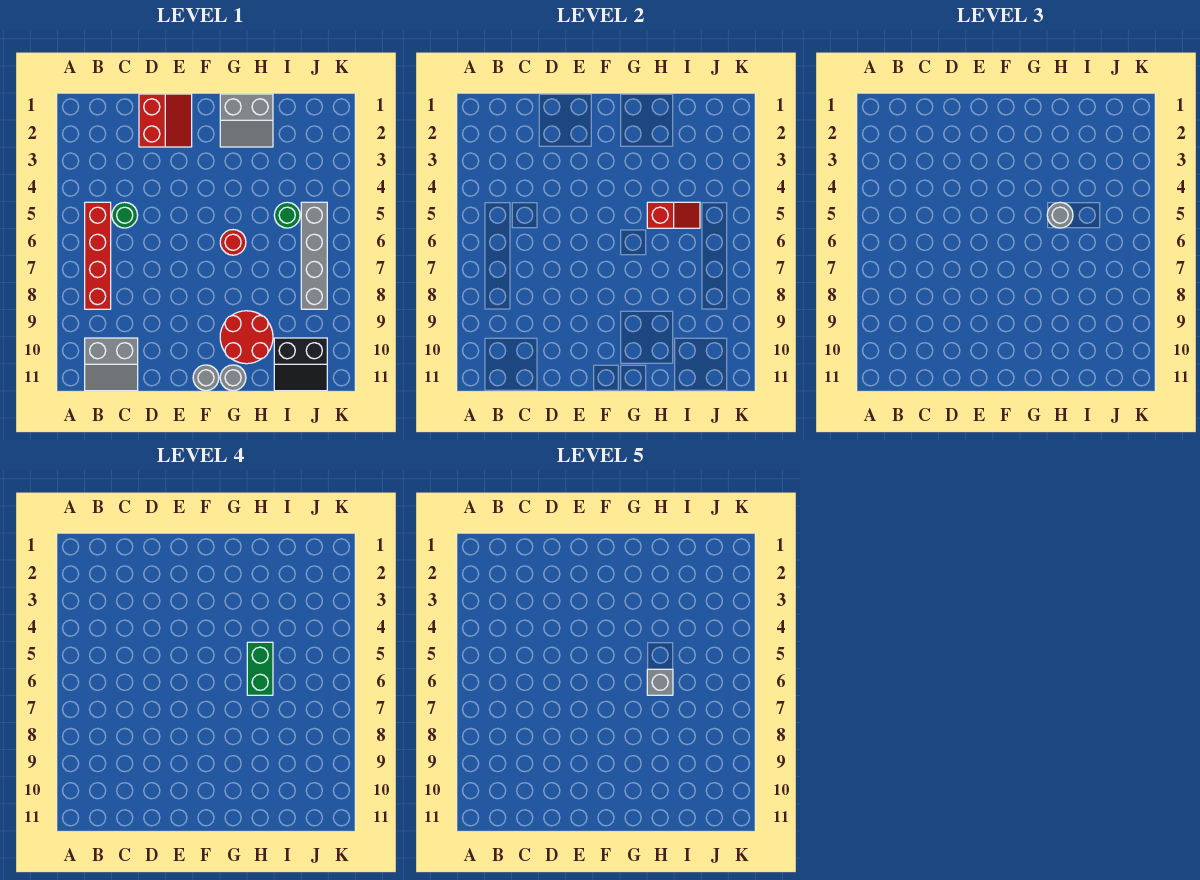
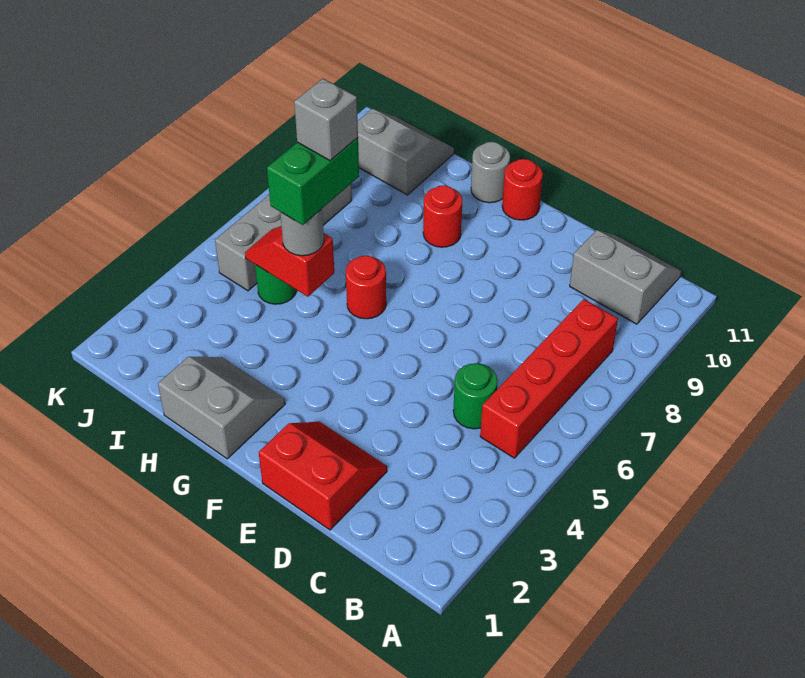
red 2x2 slope [139,94,192,147] -> red 2x2 slope turned to [259,422,387,530]
grey 1x1 round brick [193,365,219,391] -> red 1x1 round brick [502,159,543,220]
red 2x2 round brick [220,311,273,364] -> red 1x1 round brick [423,185,462,247]
black 2x2 slope [274,338,327,391] -> grey 2x2 slope [358,109,454,195]

